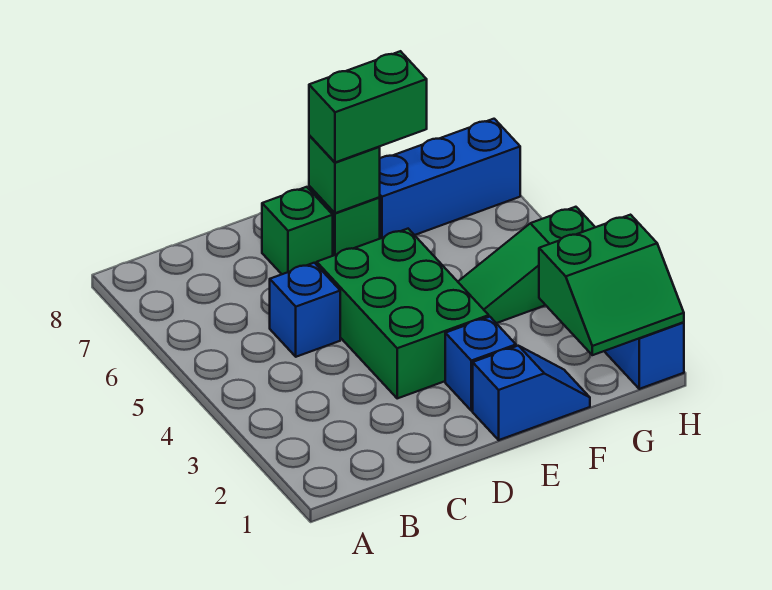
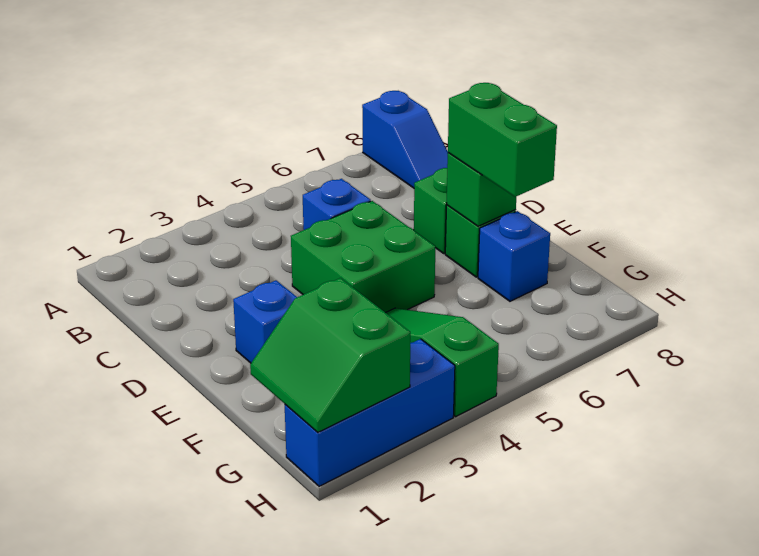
green 2x3 brick [317,229,489,398] -> green 2x2 brick [291,201,435,313]
blue 1x2 slope [473,346,590,440] -> blue 1x2 slope moved to [362,91,448,188]
blue 1x3 brick [379,119,520,239] -> blue 1x1 brick [478,211,550,301]

